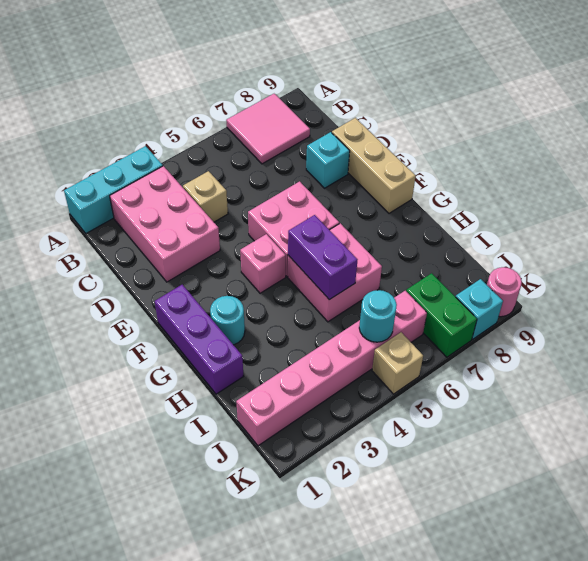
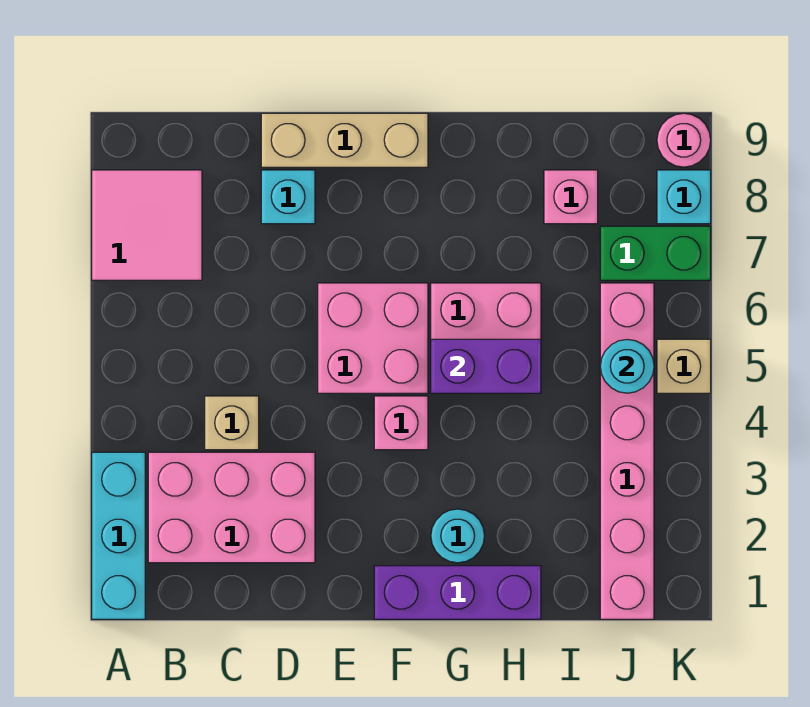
none -> pink 1x1 brick [544,170,598,224]

